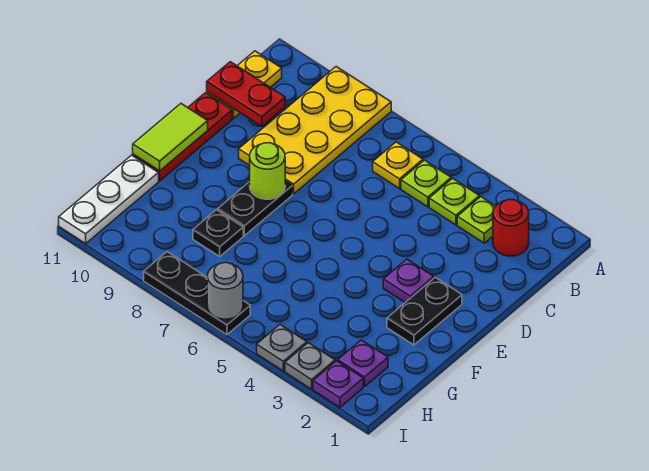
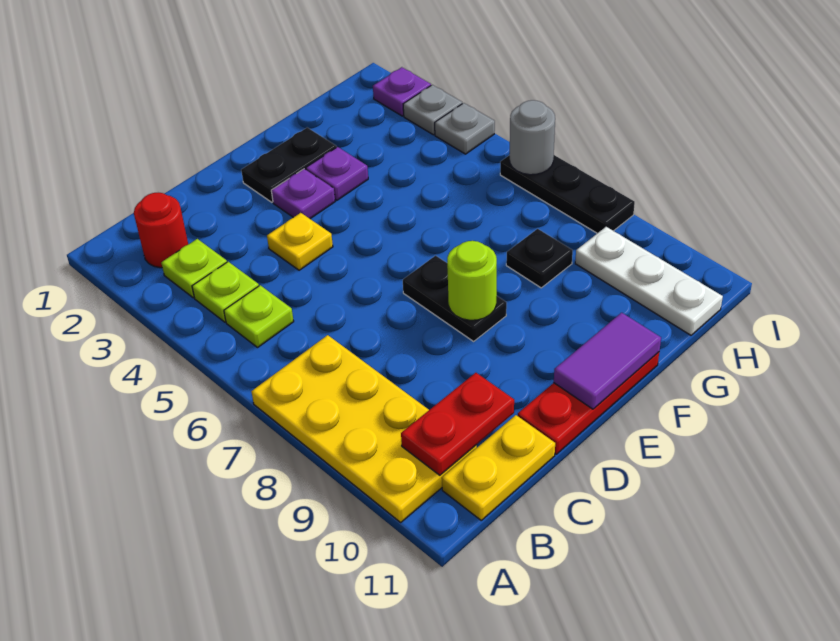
yellow 2x4 plate [239,67,391,194] -> yellow 2x4 plate turned to [251,335,477,522]
yellow 1x1 plate [373,142,423,189] -> yellow 1x1 plate moved to [267,213,333,270]
red 1x2 plate [207,62,285,126] -> red 1x2 plate turned to [401,373,514,475]
black 1x2 plate [218,181,293,236] -> black 1x2 plate turned to [403,256,507,341]
lime 1x2 tile [133,104,208,171] -> purple 1x2 tile [554,313,661,409]
white 1x3 plate [59,155,159,243] -> white 1x3 plate turned to [575,227,723,335]
purple 1x1 plate [338,340,388,387] -> purple 1x1 plate moved to [306,147,368,200]

